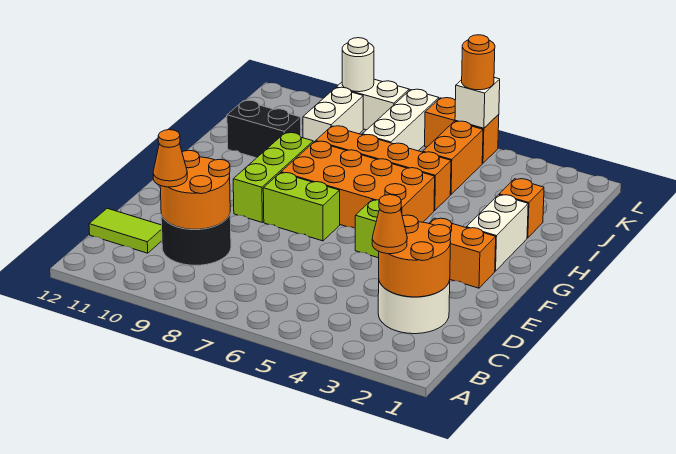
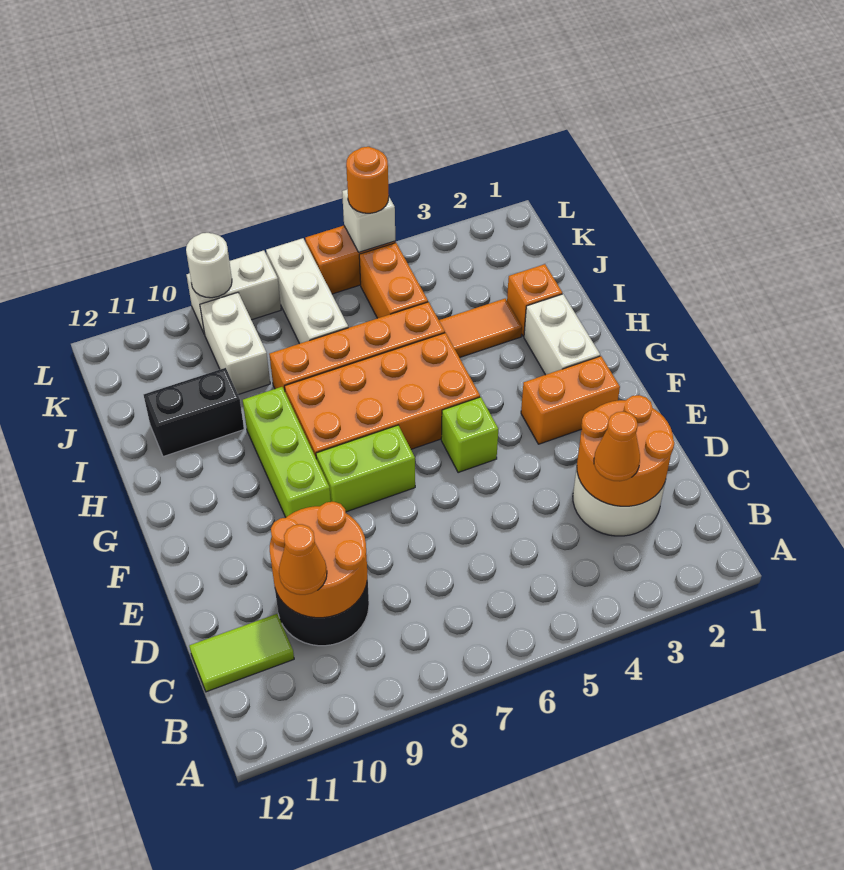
none -> orange 1x2 tile [439,299,522,358]

